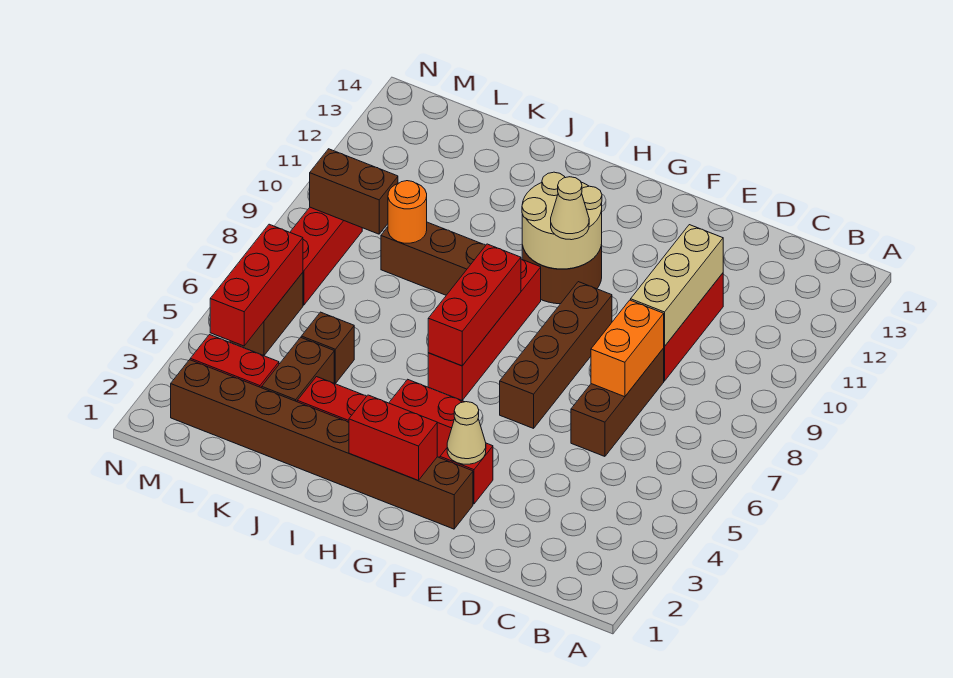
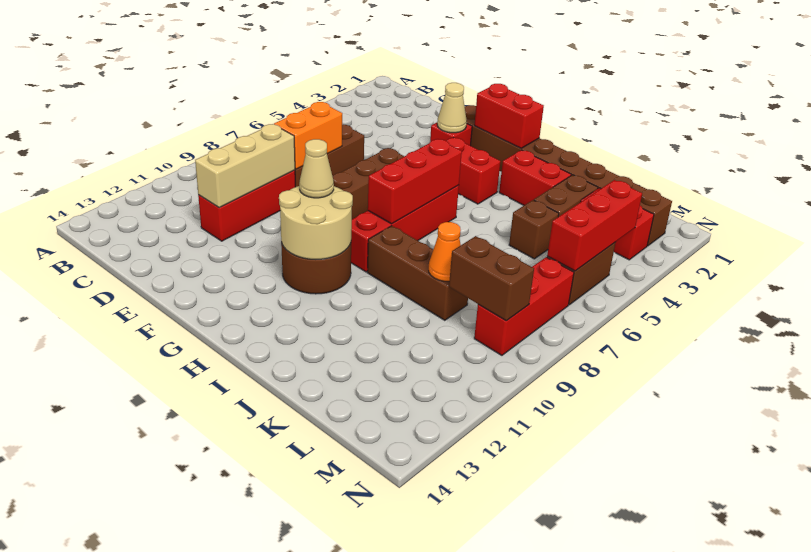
orange 1x1 round brick [388,181,427,243] -> orange 1x1 cone [429,222,461,281]

